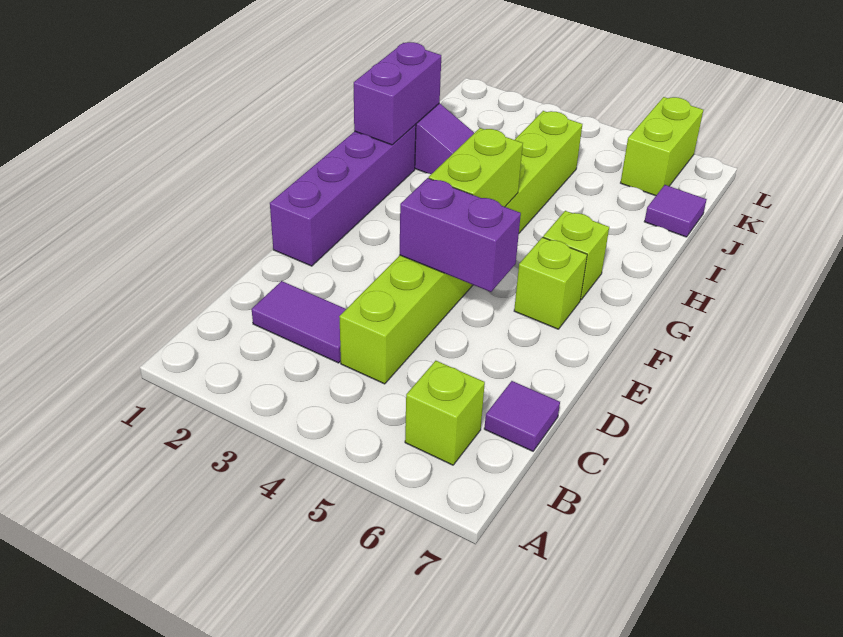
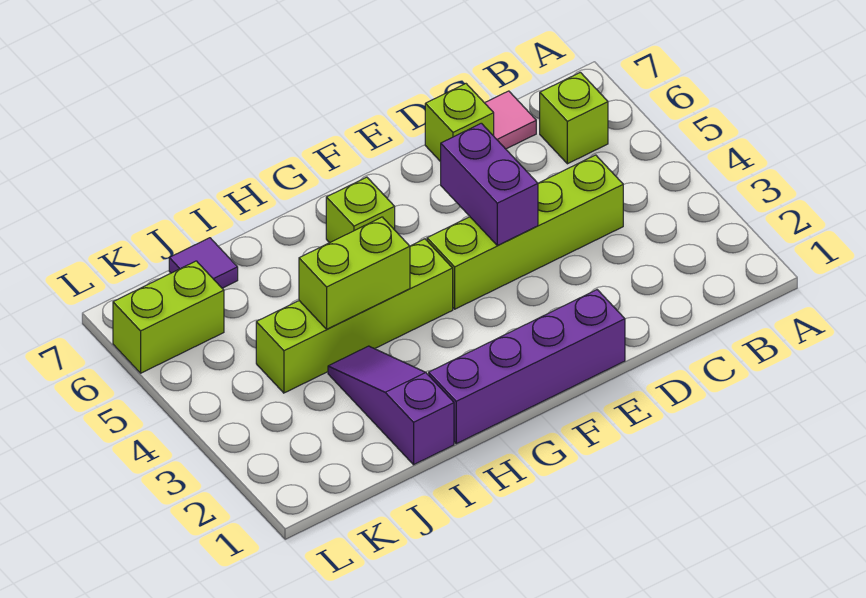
purple 1x2 tile [252,281,346,363] -> none
purple 1x1 tile [484,381,560,451] -> pink 1x1 tile [485,91,536,149]
lime 1x2 brick [429,128,523,207] -> lime 1x2 brick moved to [299,217,410,329]
lime 1x1 brick [514,237,587,329] -> lime 1x1 brick moved to [425,84,494,162]
purple 1x2 brick [354,42,441,145] -> none

